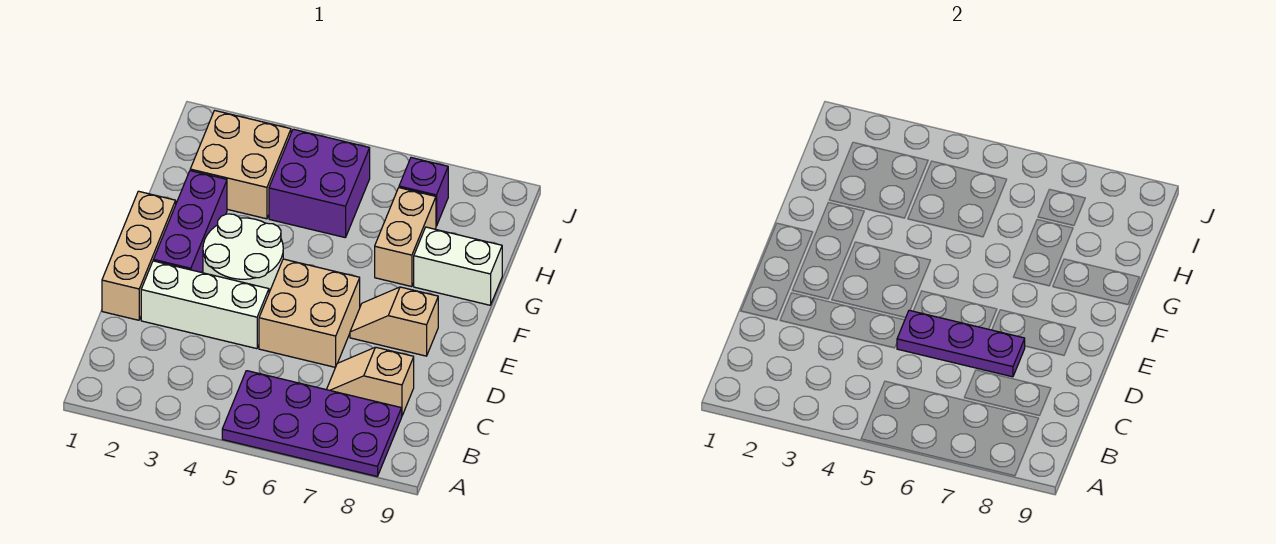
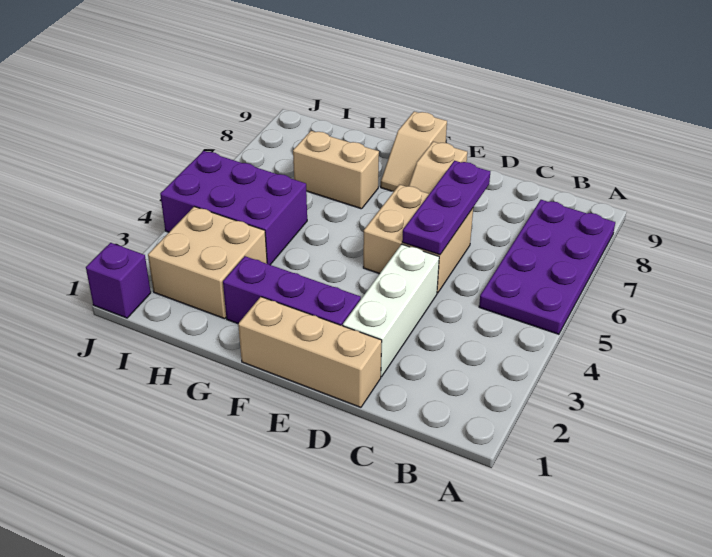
tan 1x2 slope [327,347,414,415] -> tan 1x2 slope moved to [381,112,447,192]
white 2x2 round brick [203,214,283,292] -> none
white 1x2 brick [414,227,502,305] -> none
purple 2x2 brick [269,129,370,238] -> purple 2x3 brick [160,151,307,265]
purple 1x1 brick [399,158,448,226] -> purple 1x1 brick moved to [86,243,151,318]

